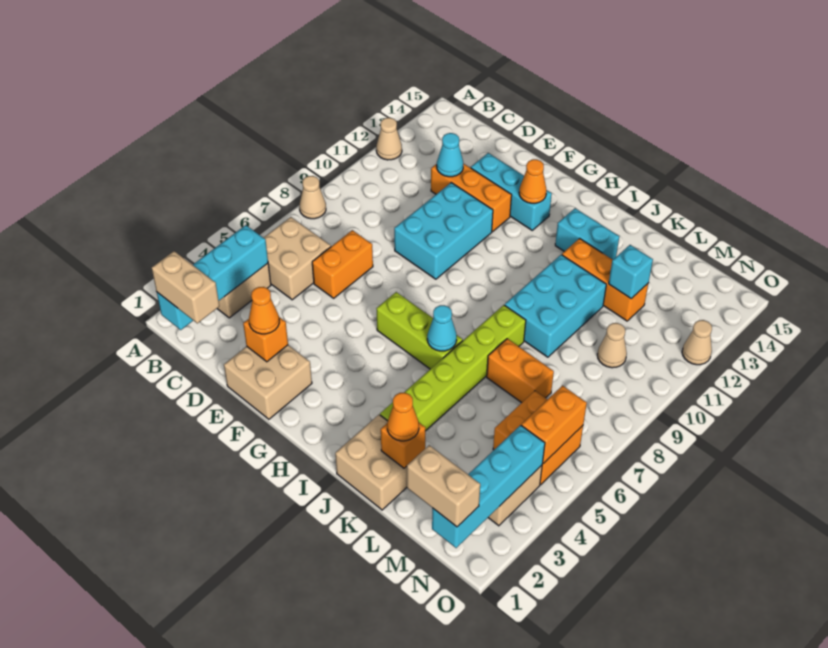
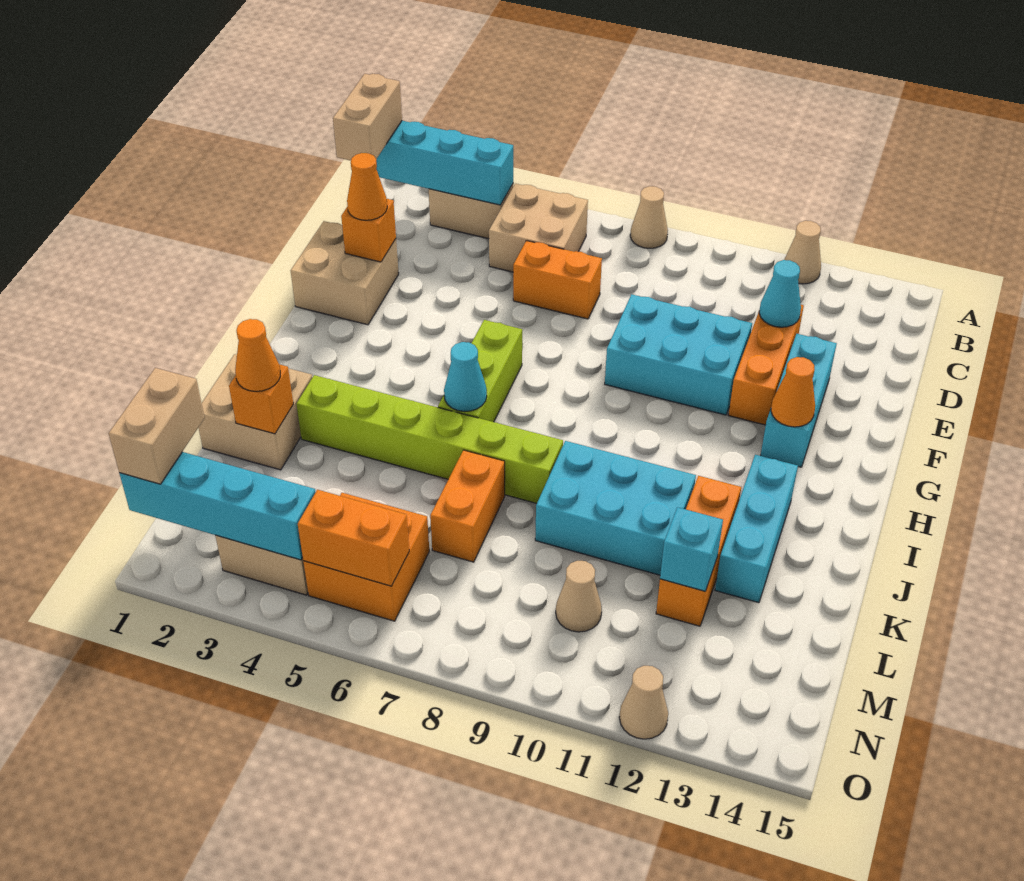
cyan 1x2 brick [555,208,619,260] -> cyan 1x3 brick [715,455,798,603]

